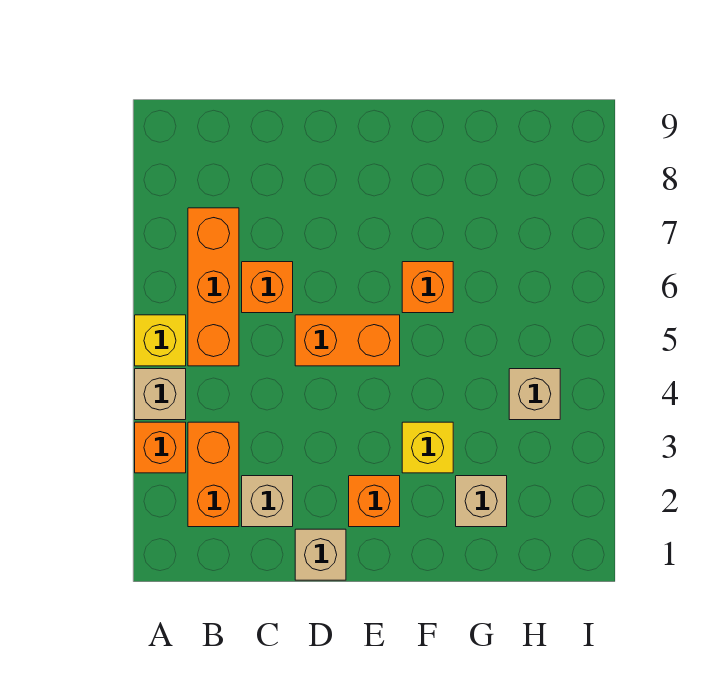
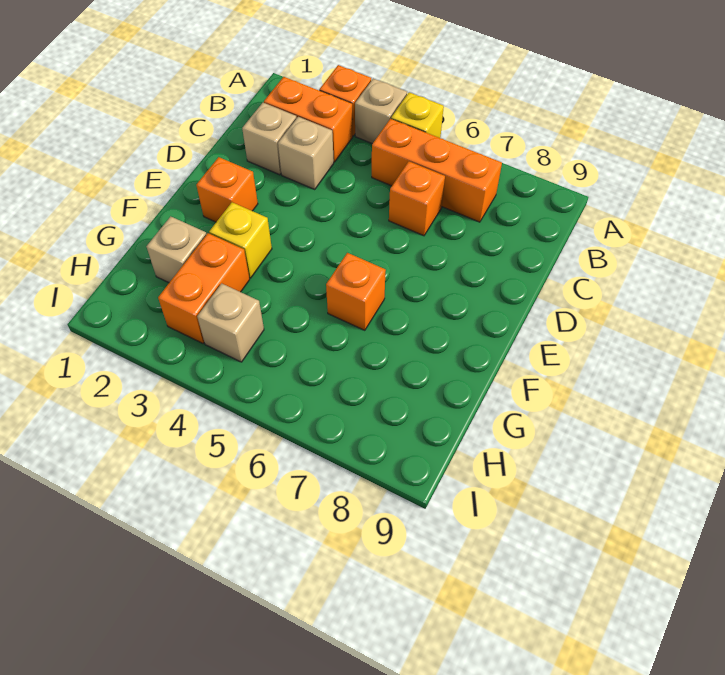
tan 1x1 brick [295,529,346,580] -> tan 1x1 brick moved to [278,117,334,190]
orange 1x2 brick [295,315,400,366] -> orange 1x2 brick moved to [158,233,250,343]

